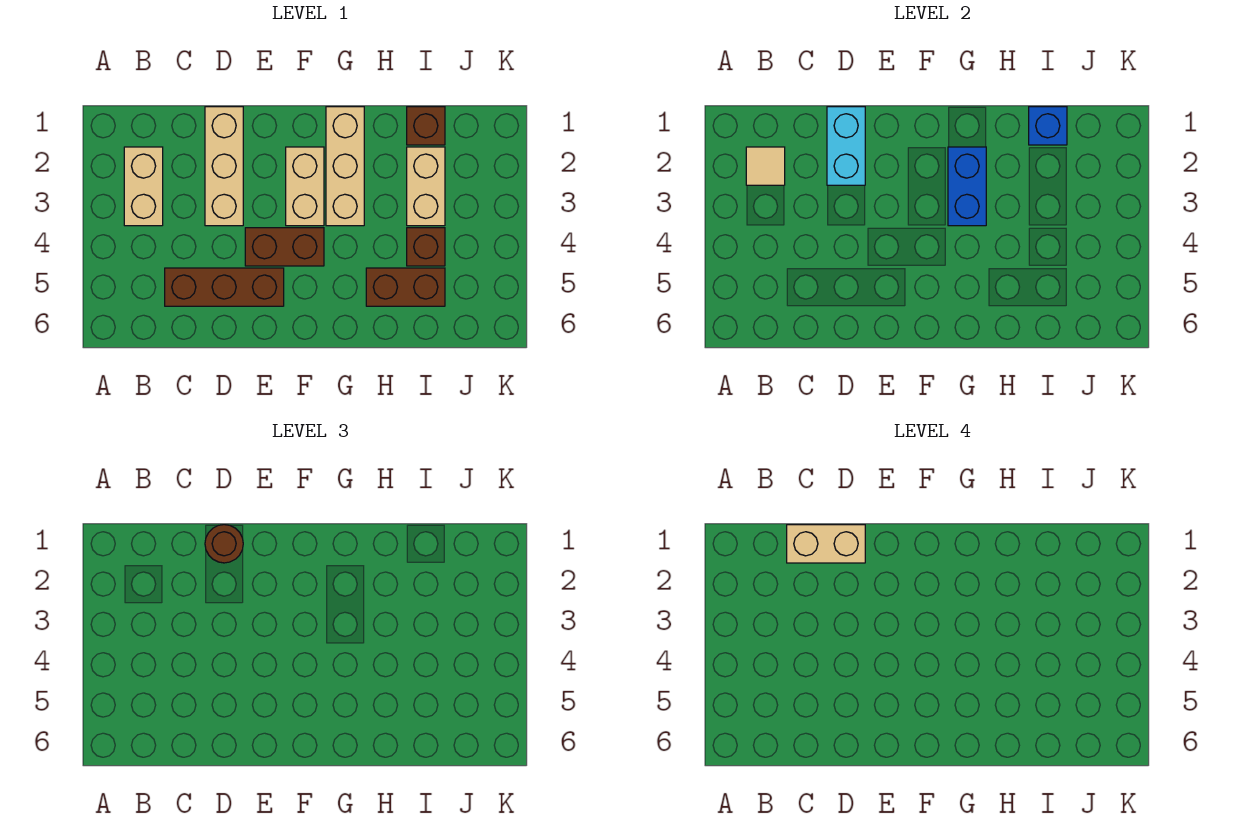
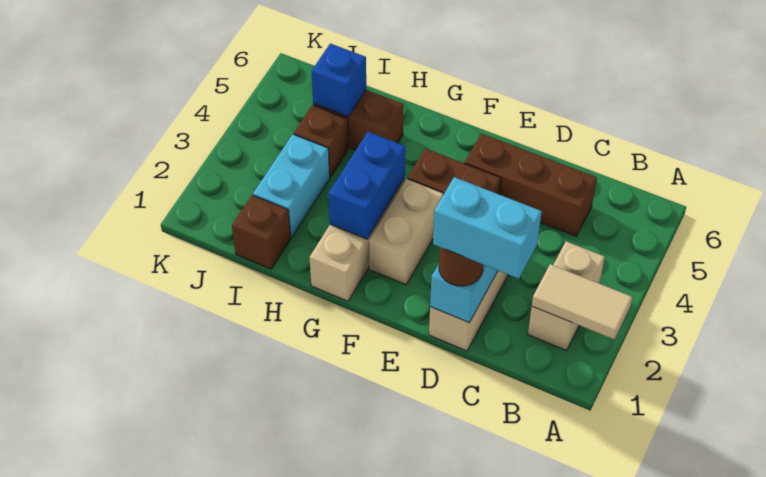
tan 1x1 tile [746,147,785,185] -> tan 1x2 tile [532,264,632,339]
tan 1x2 brick [787,525,865,563] -> cyan 1x2 brick [433,177,542,279]
blue 1x1 brick [1029,107,1067,145] -> blue 1x1 brick moved to [312,44,366,117]
tan 1x2 brick [407,147,445,226] -> cyan 1x2 brick [253,134,330,238]

